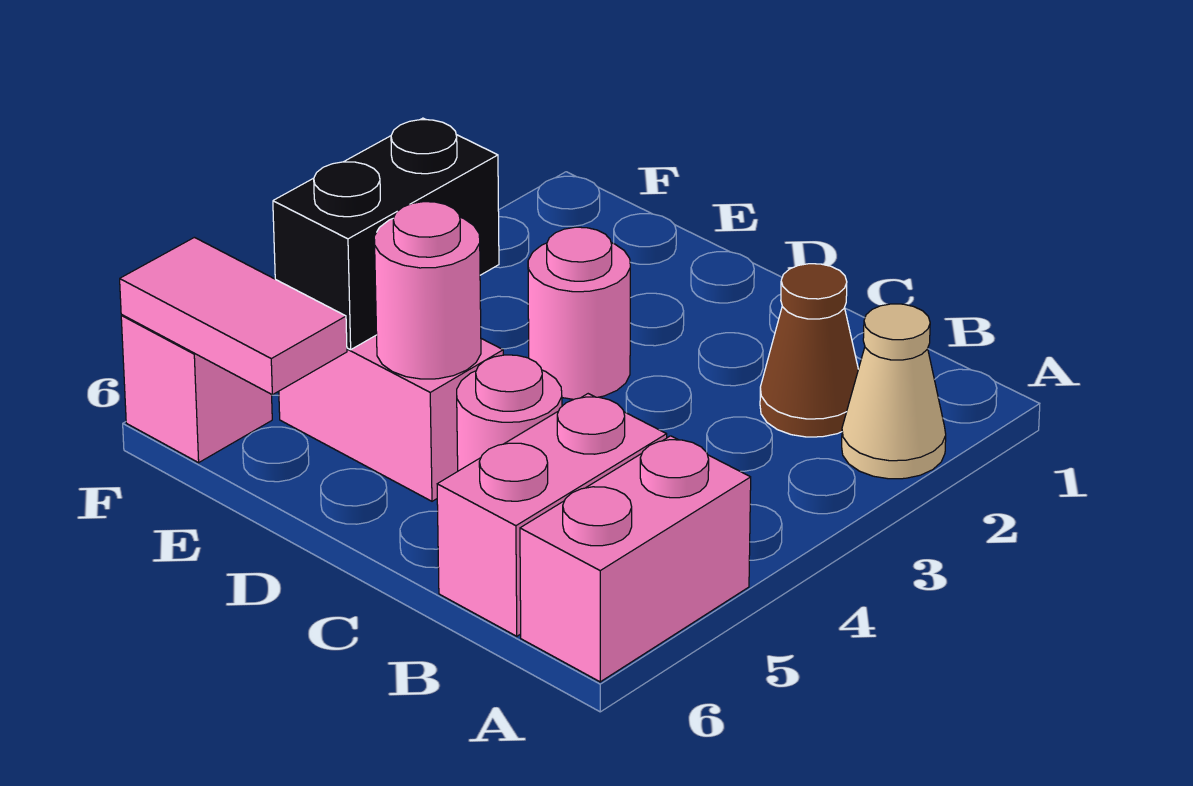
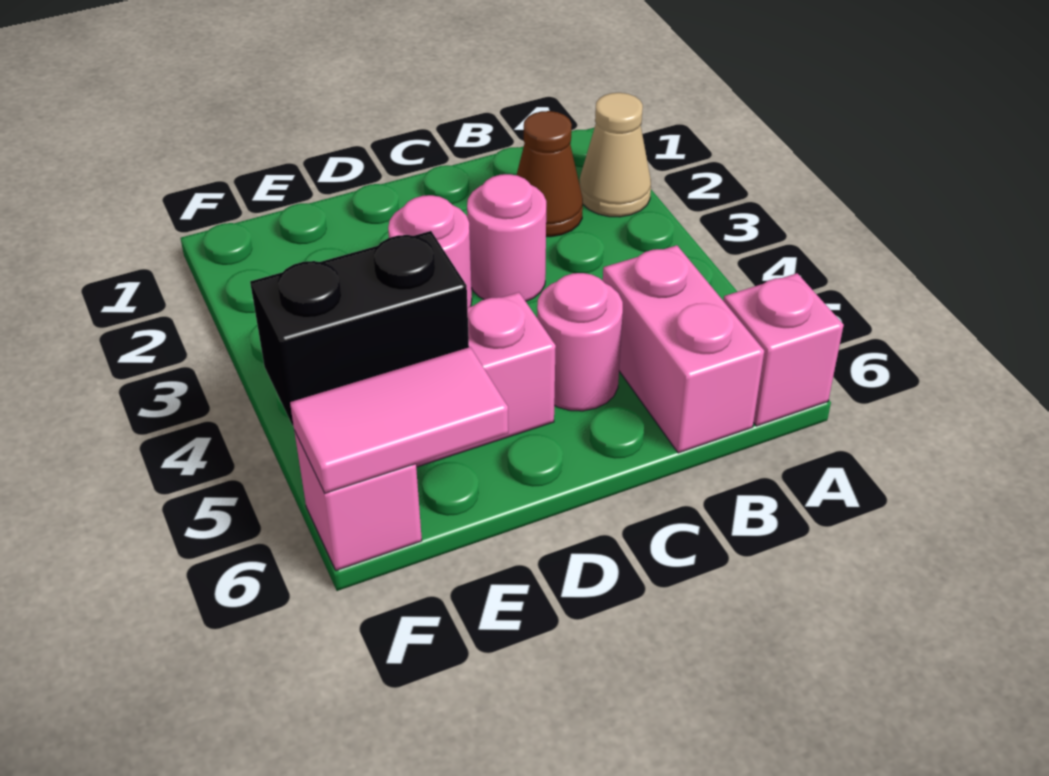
pink 1x2 brick [520,436,751,682] -> pink 1x1 brick [723,273,844,426]
pink 1x1 round brick [374,202,481,379] -> pink 1x1 round brick moved to [467,174,546,301]
black 1x2 brick [273,118,499,350] -> black 1x2 brick turned to [250,231,469,426]

